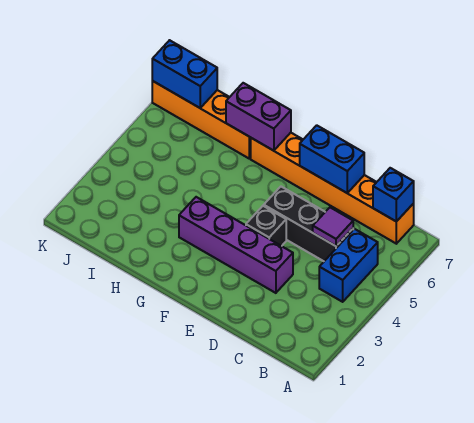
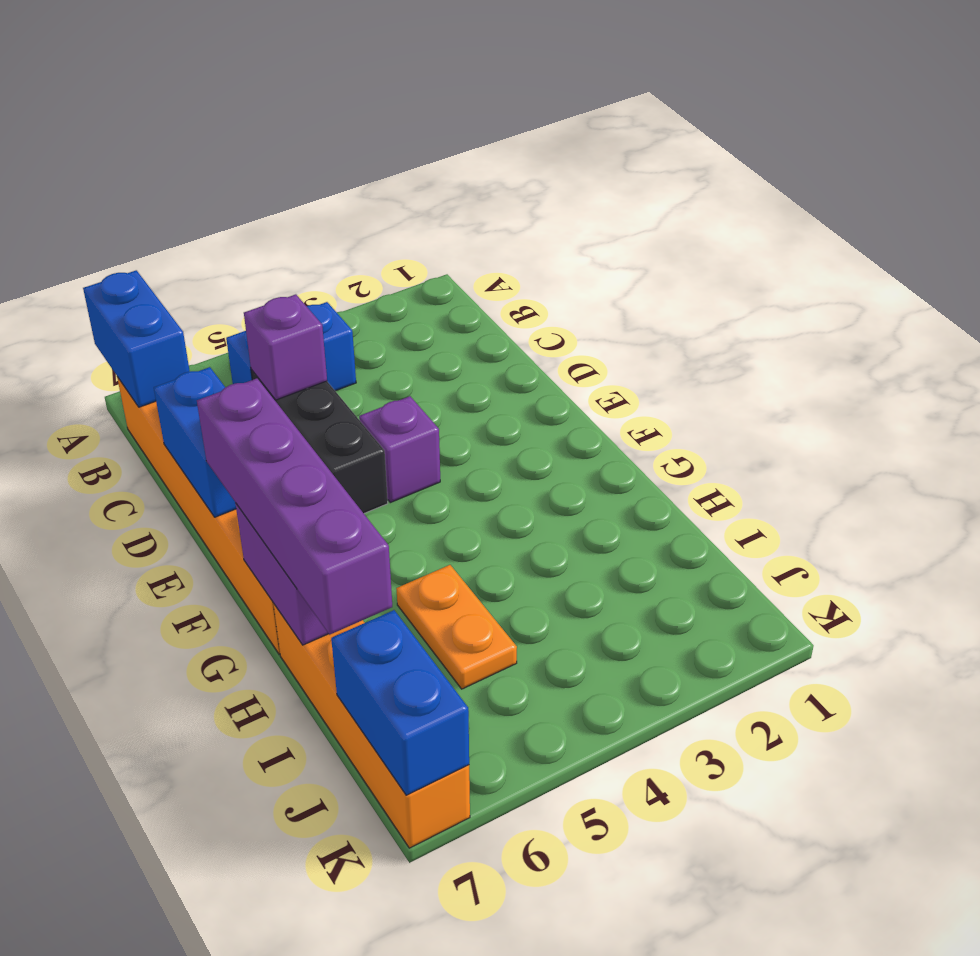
blue 1x1 brick [373,168,414,222] -> blue 1x2 brick [83,270,190,407]
purple 1x1 tile [313,208,353,246] -> purple 1x1 brick [244,294,327,400]
purple 1x4 brick [179,197,293,293] -> purple 1x4 brick moved to [197,378,392,635]
black 1x1 brick [246,206,286,246] -> purple 1x1 brick [359,396,440,503]
none -> orange 1x2 plate [396,565,517,689]

